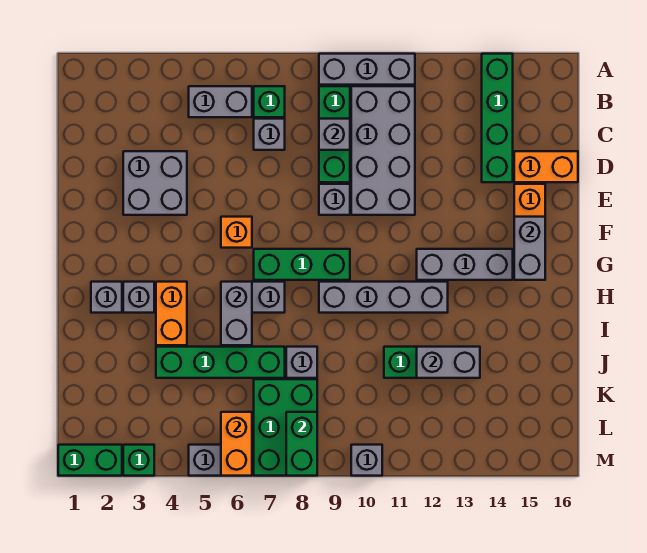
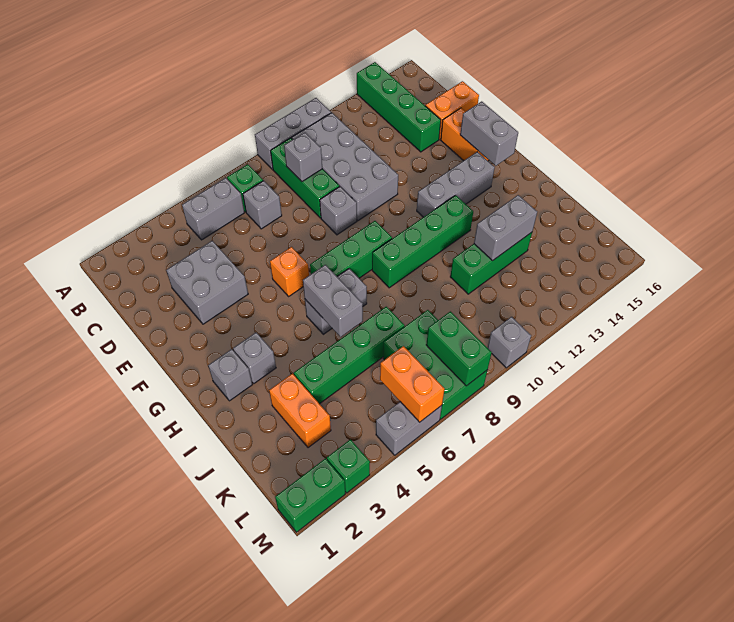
orange 1x2 brick [156,282,187,345] -> orange 1x2 brick moved to [269,373,331,448]
grey 1x4 brick [319,282,448,313] -> green 1x4 brick [372,195,473,288]
grey 1x1 brick [286,347,317,378] -> none

